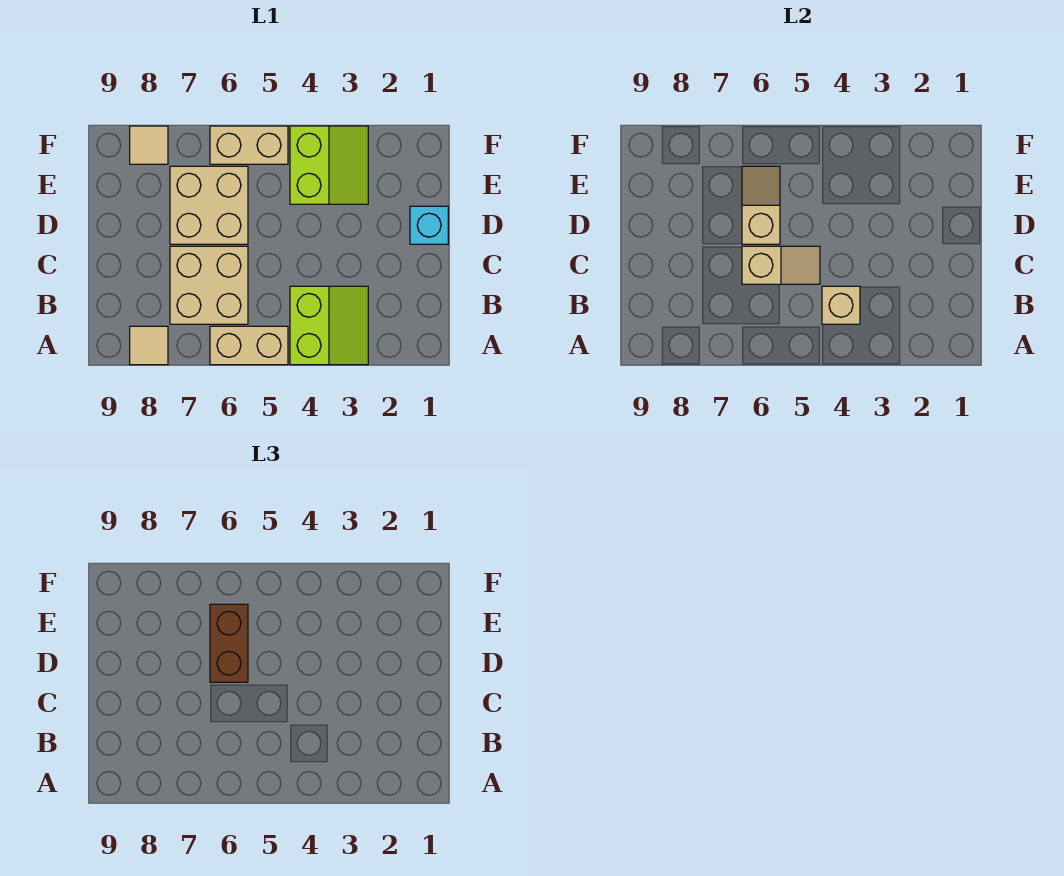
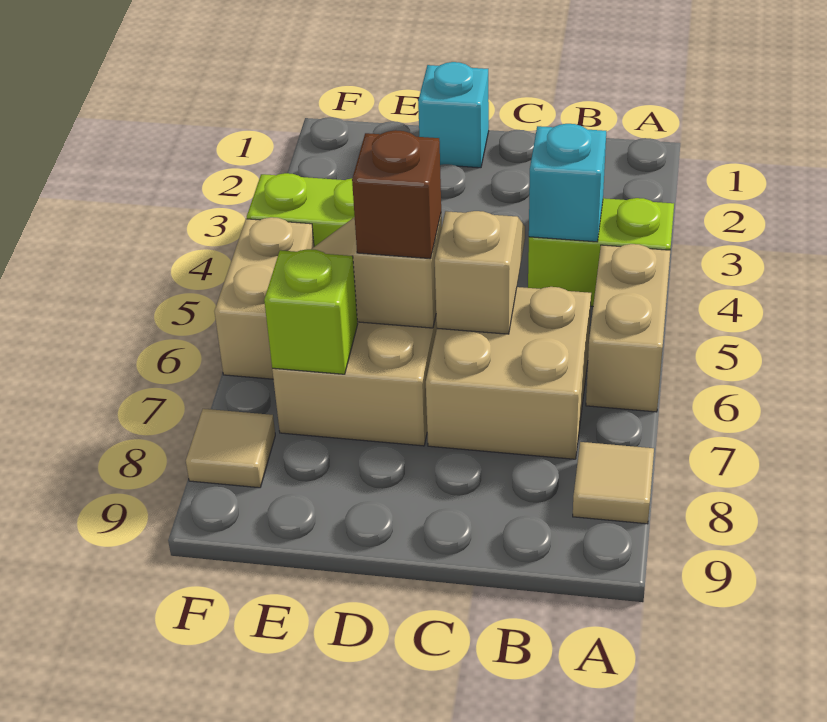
tan 1x1 brick [822,286,860,324] -> cyan 1x1 brick [529,124,606,242]
brown 1x2 brick [210,604,248,682] -> brown 1x1 brick [352,130,441,259]
none -> lime 1x1 brick [264,249,358,374]

